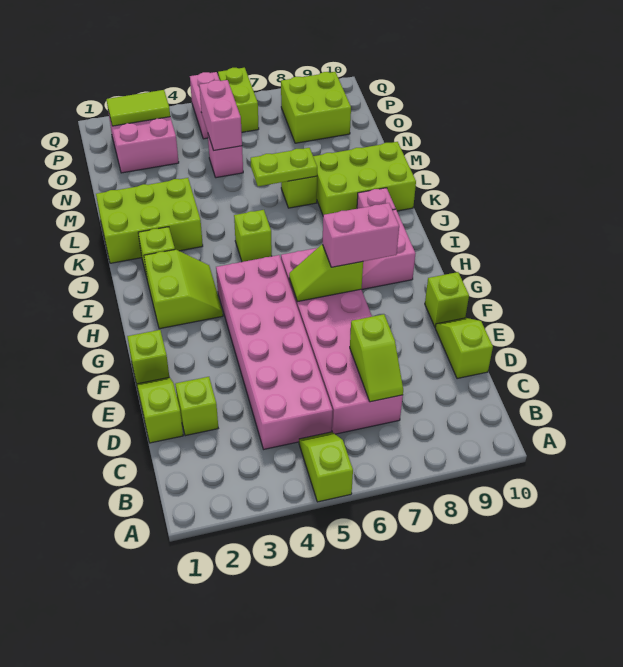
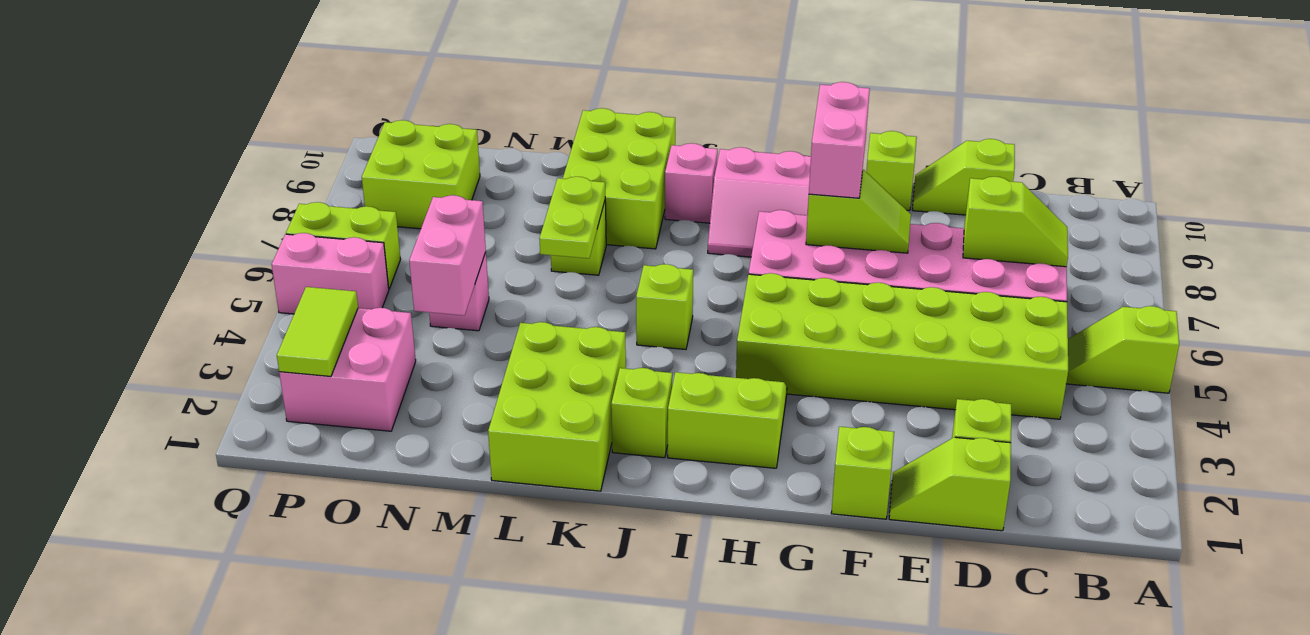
pink 2x6 brick [216,255,333,449] -> lime 2x6 brick [736,273,1068,419]
lime 1x2 slope [289,244,363,302] -> lime 1x2 slope turned to [806,170,911,253]
pink 1x2 brick [199,80,242,150] -> pink 1x2 brick turned to [409,195,486,315]

